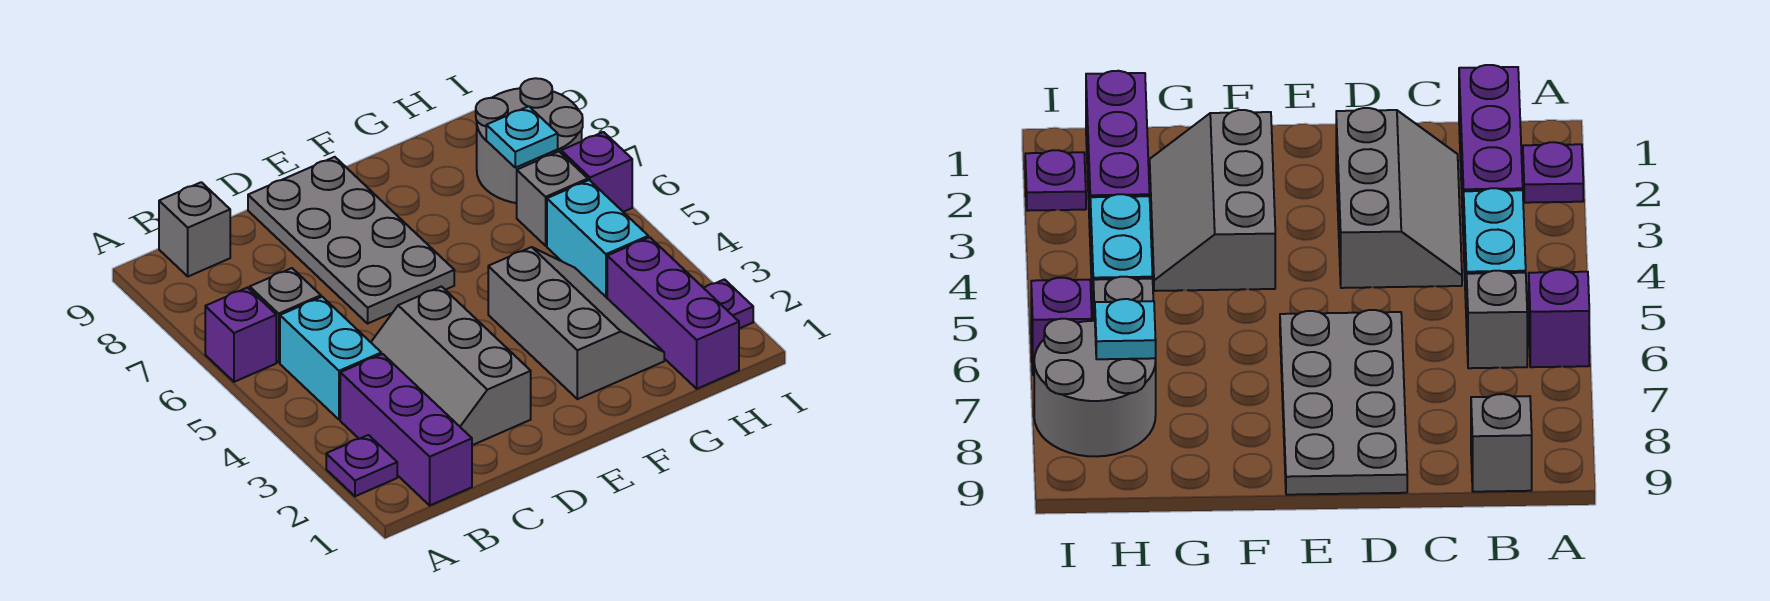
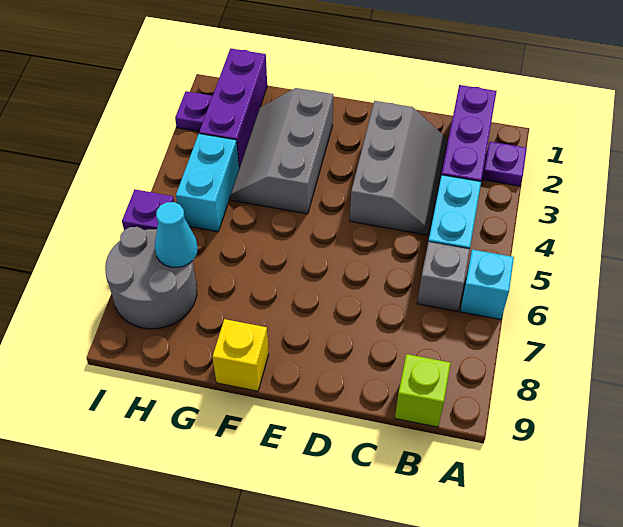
purple 1x1 brick [205,288,276,382] -> cyan 1x1 brick [460,250,514,319]
grey 1x1 brick [159,182,230,276] -> lime 1x1 brick [395,354,451,427]
grey 2x4 plate [248,157,454,323] -> none
none -> yellow 1x1 brick [213,319,269,391]
grey 1x1 brick [517,152,588,246] -> none
cyan 1x1 plate [486,106,558,168] -> cyan 1x1 cone [155,202,198,267]

